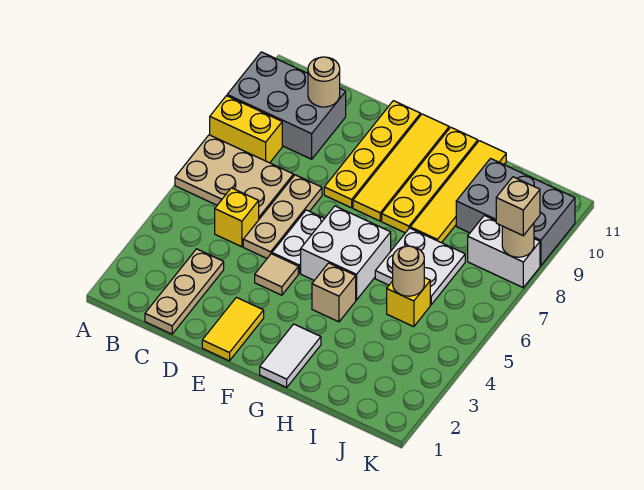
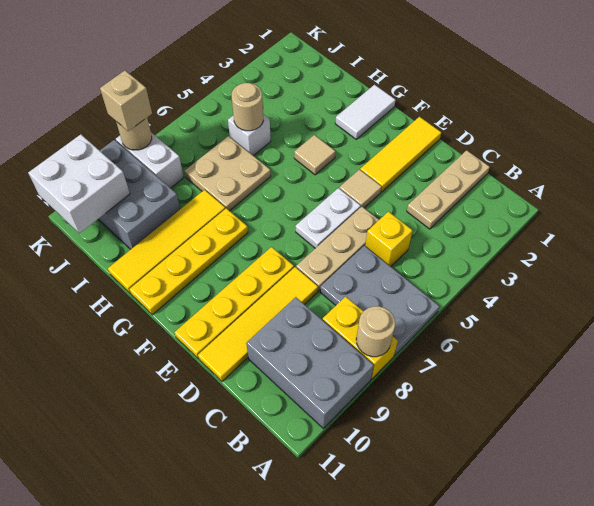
tan 2x3 plate [175,135,293,219] -> grey 2x3 plate [320,246,439,356]
tan 1x1 round brick [308,57,340,107] -> tan 1x1 round brick moved to [356,306,395,357]
yellow 1x2 tile [202,297,264,361] -> yellow 1x3 tile [360,117,441,192]
white 2x2 brick [301,206,391,300] -> white 2x2 brick moved to [28,134,130,234]
yellow 1x4 tile [353,114,449,221] -> yellow 1x4 tile moved to [198,267,318,381]
tan 1x1 brick [312,263,356,322] -> tan 1x1 tile [294,135,335,175]
white 2x2 plate [375,228,465,305] -> tan 2x2 plate [185,136,271,211]
yellow 1x1 brick [387,278,430,327] -> white 1x1 brick [228,114,271,156]

